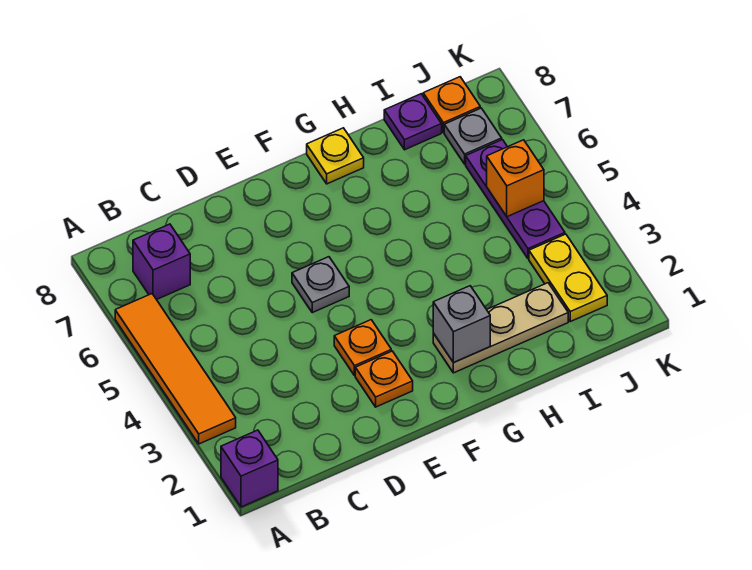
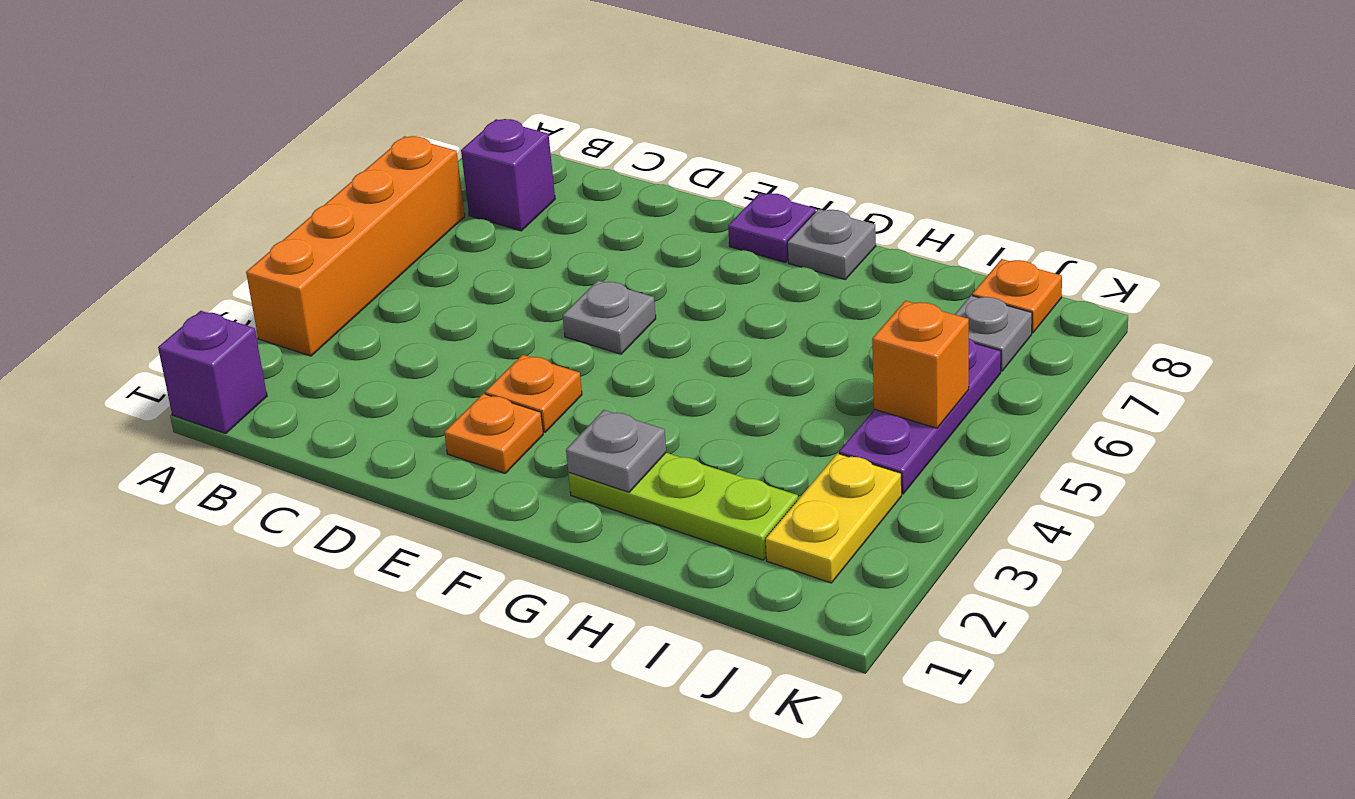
orange 1x4 tile [115,294,236,444] -> orange 1x4 brick [246,136,465,356]
tan 1x3 plate [433,283,568,373] -> lime 1x3 plate [568,453,798,560]
grey 1x1 brick [433,286,490,363] -> grey 1x1 plate [566,410,666,492]
yellow 1x1 plate [307,128,364,184] -> grey 1x1 plate [787,209,876,279]
purple 1x1 plate [384,94,442,150] -> purple 1x1 plate moved to [728,193,816,262]

